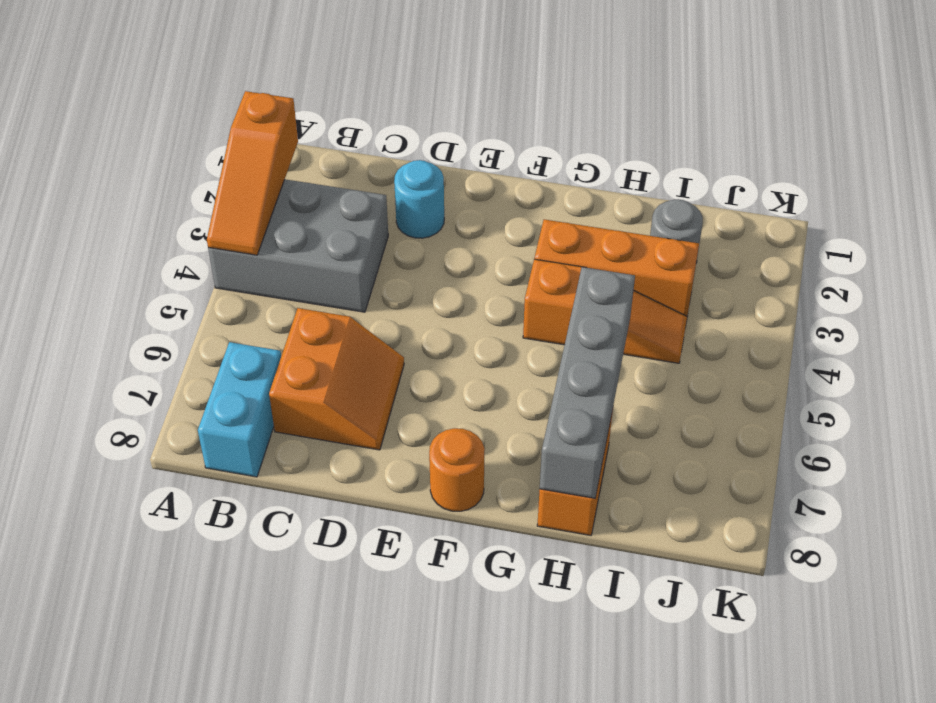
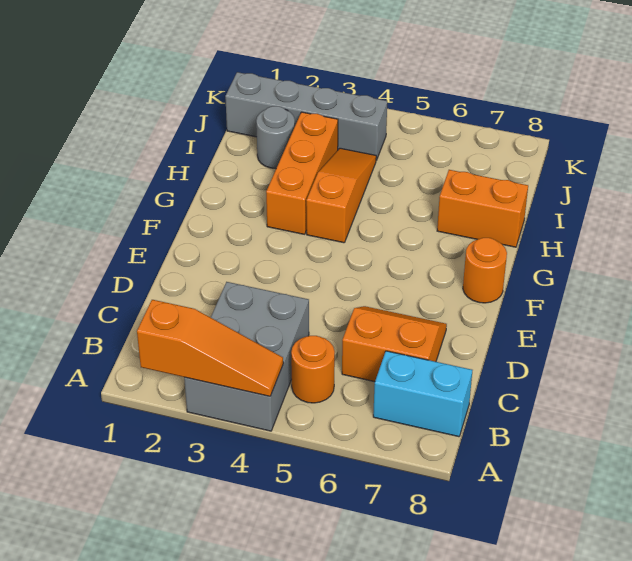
none -> orange 1x1 round brick [291,336,335,403]
cyan 1x1 round brick [394,160,444,238] -> none
grey 1x4 brick [540,267,635,498] -> grey 1x4 brick moved to [225,72,387,160]

